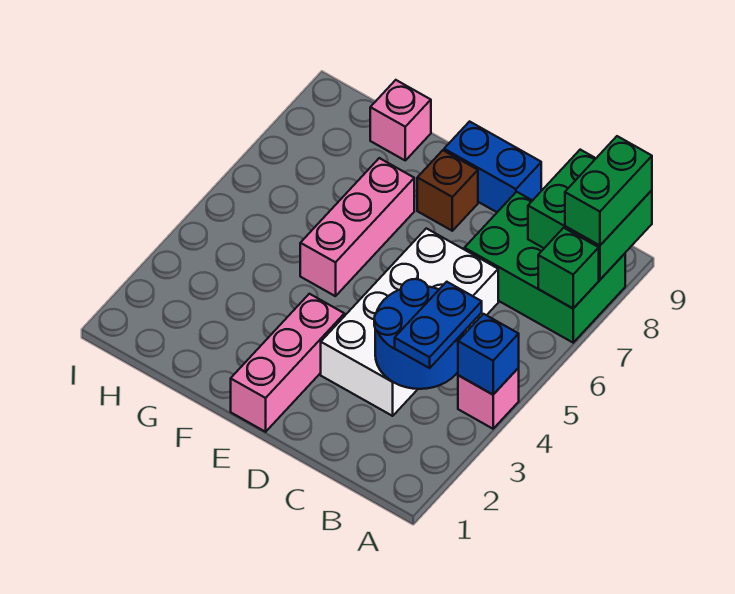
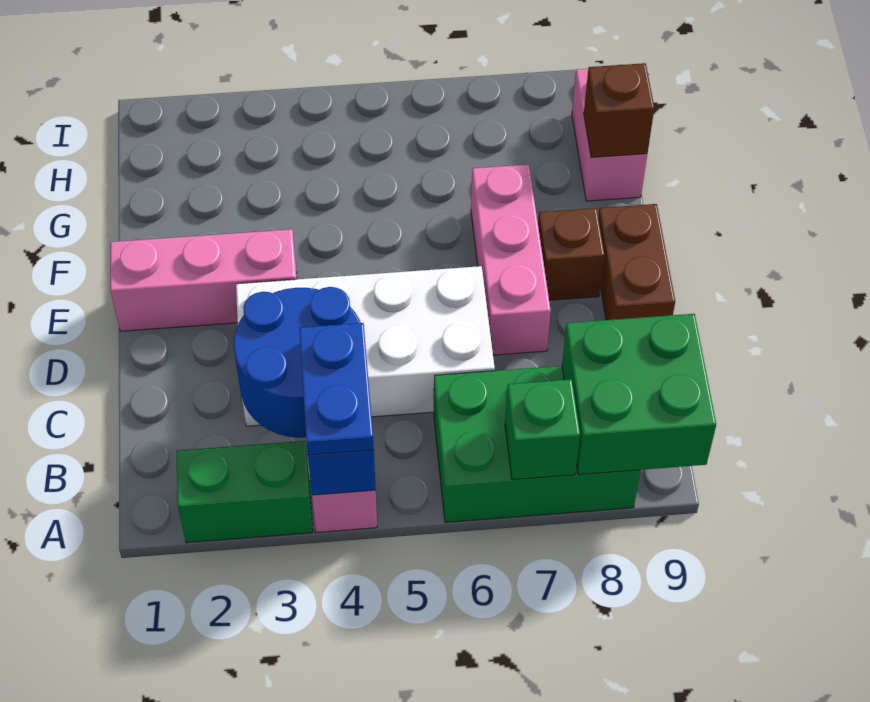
green 2x3 brick [464,192,625,343] -> green 2x3 brick turned to [434,366,641,522]
green 1x2 brick [565,136,652,246] -> green 1x2 brick moved to [176,441,313,543]
blue 1x2 plate [395,282,482,368] -> blue 1x2 plate turned to [299,323,374,455]
blue 1x2 brick [444,122,541,212] -> brown 1x2 brick [598,204,675,320]
pink 1x3 brick [300,158,414,296] -> pink 1x3 brick turned to [471,165,551,355]
pink 1x1 brick [370,80,431,160] -> pink 1x2 brick [572,69,647,201]
none -> brown 1x1 brick [584,63,654,157]

